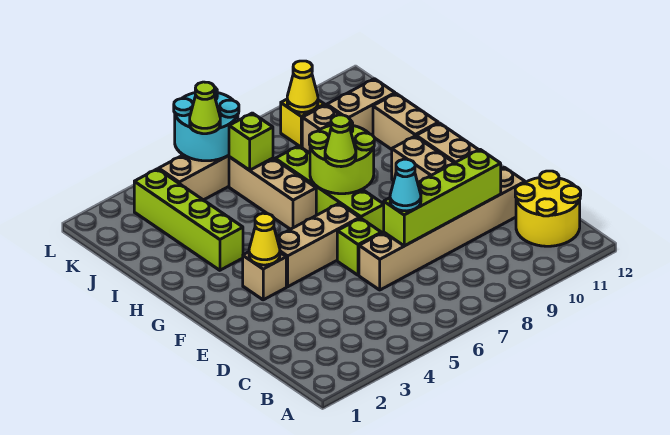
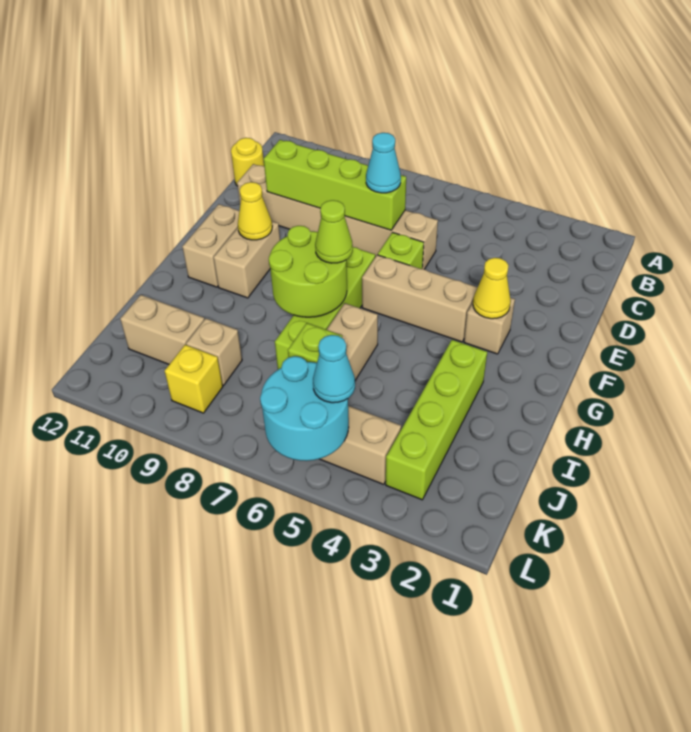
yellow 2x2 round brick [515,171,581,246] -> yellow 1x1 round brick [231,138,264,185]
tan 1x2 brick [373,94,438,149] -> none
lime 1x1 cone [190,82,220,134] -> cyan 1x1 cone [313,335,355,403]
yellow 1x1 cone [287,61,318,112] -> yellow 1x1 cone moved to [238,182,272,240]

